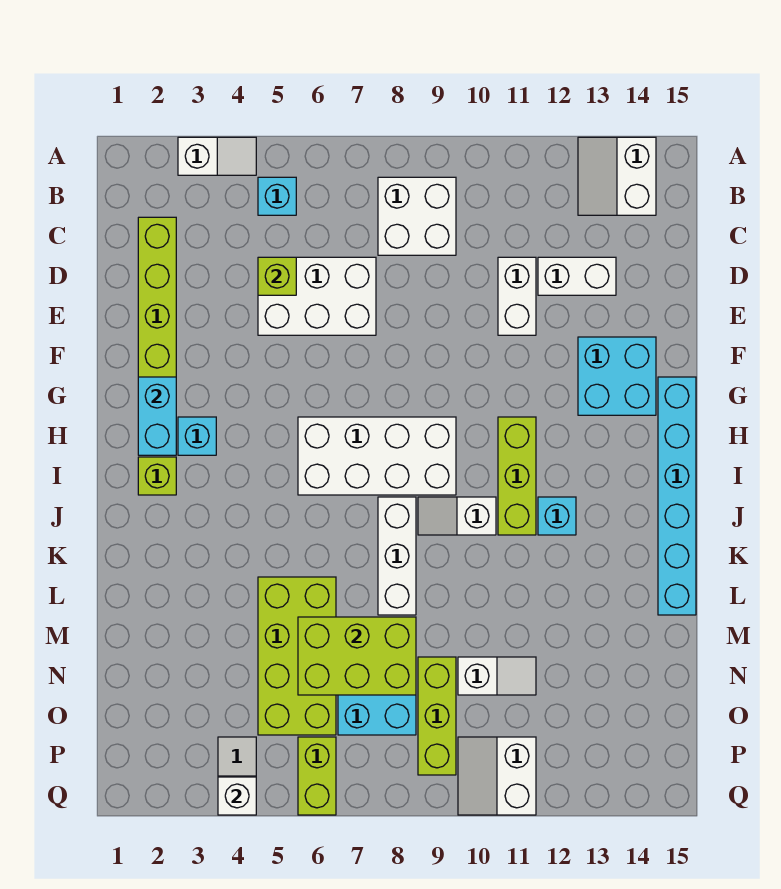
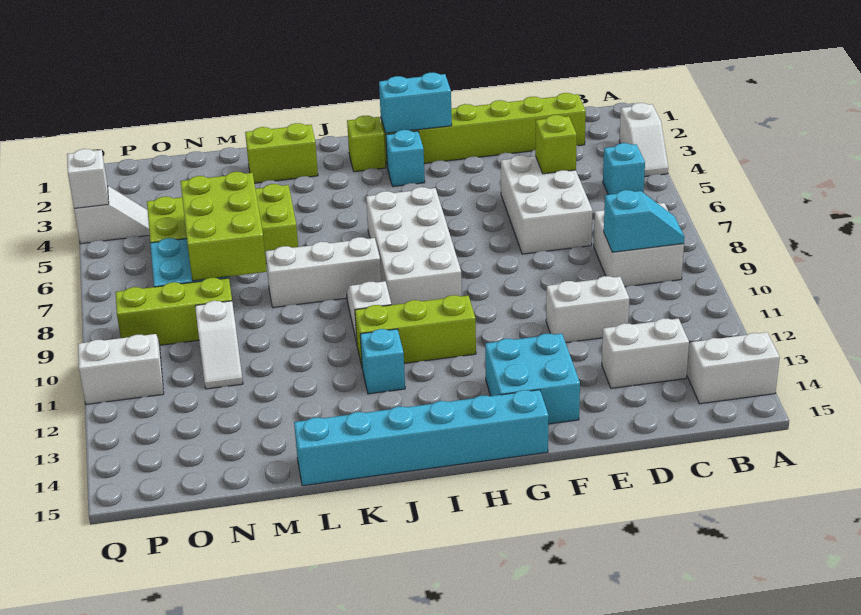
none -> cyan 1x2 slope [604,190,684,252]
white 1x2 brick [538,257,616,295] -> white 1x2 brick turned to [602,318,689,388]
lime 1x2 brick [298,737,336,815] -> lime 1x2 brick moved to [245,123,318,183]

